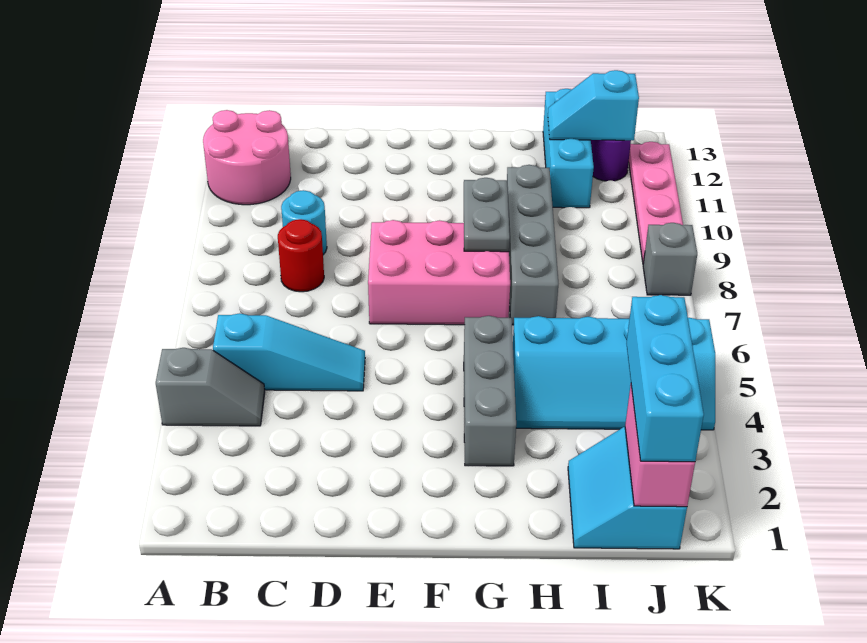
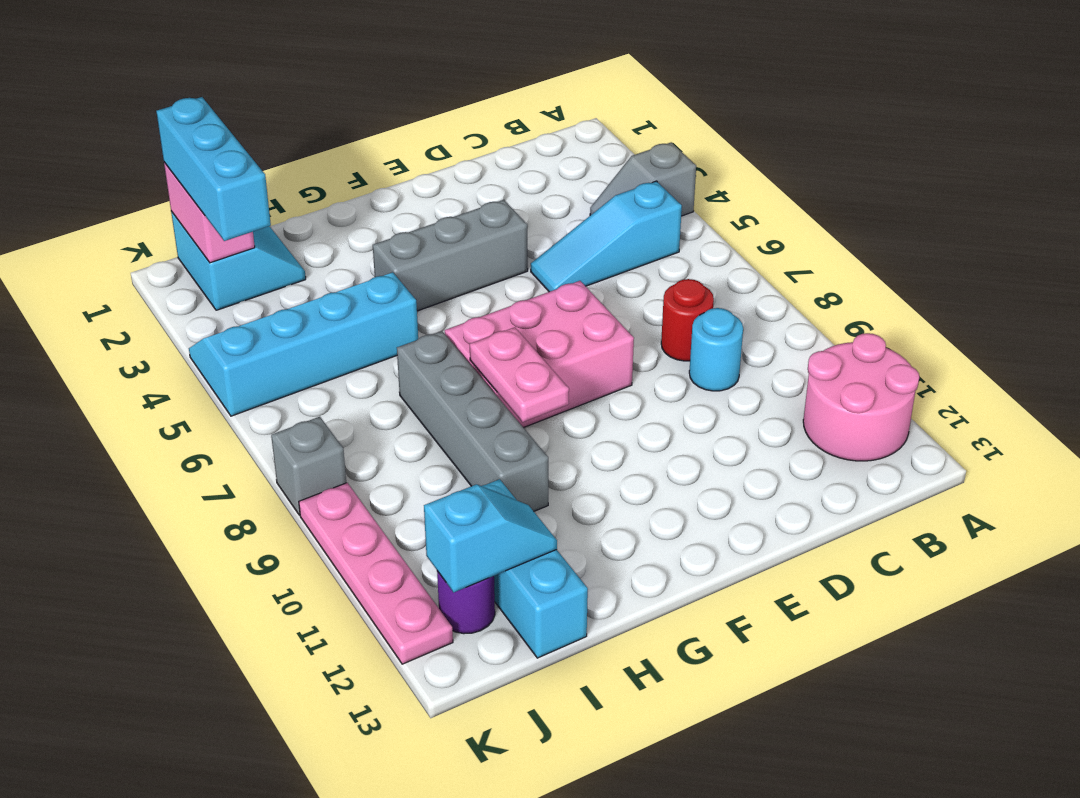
grey 1x3 brick [464,316,516,466] -> grey 1x3 brick turned to [373,200,528,311]
grey 1x2 plate [464,178,510,252] -> pink 1x2 plate [470,327,569,422]

